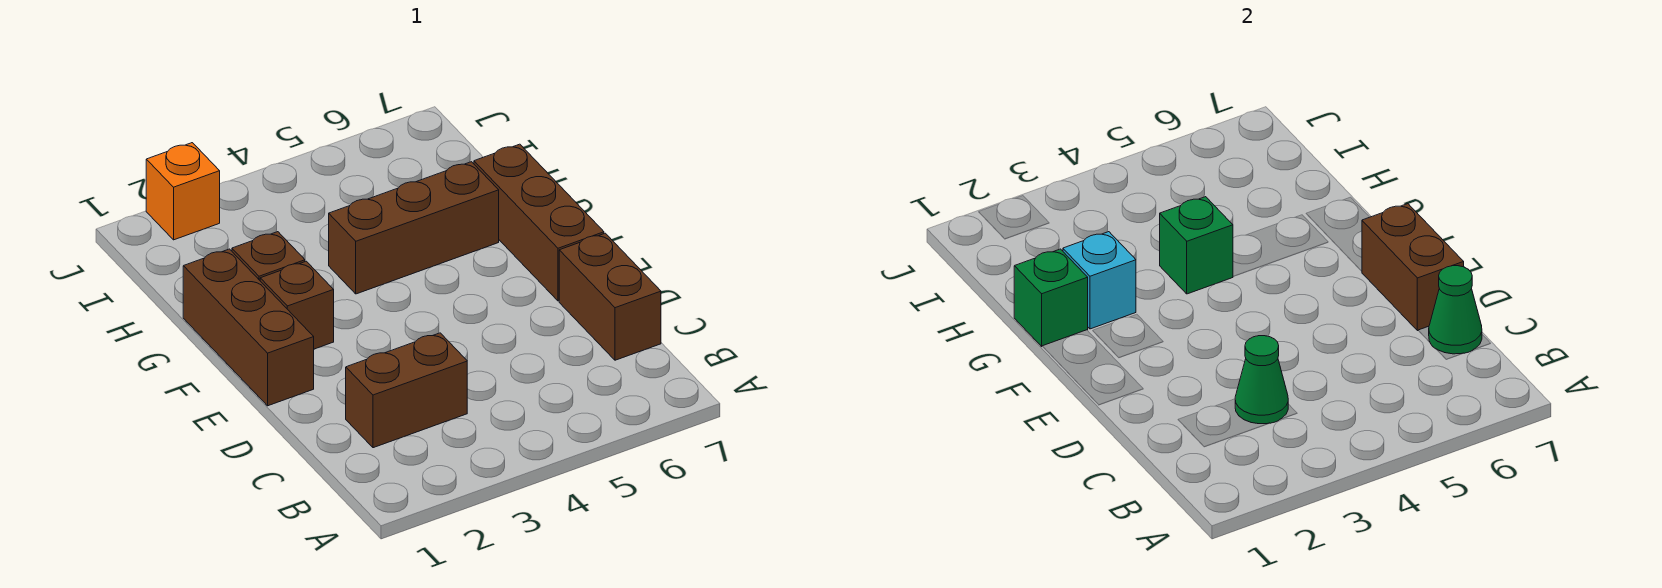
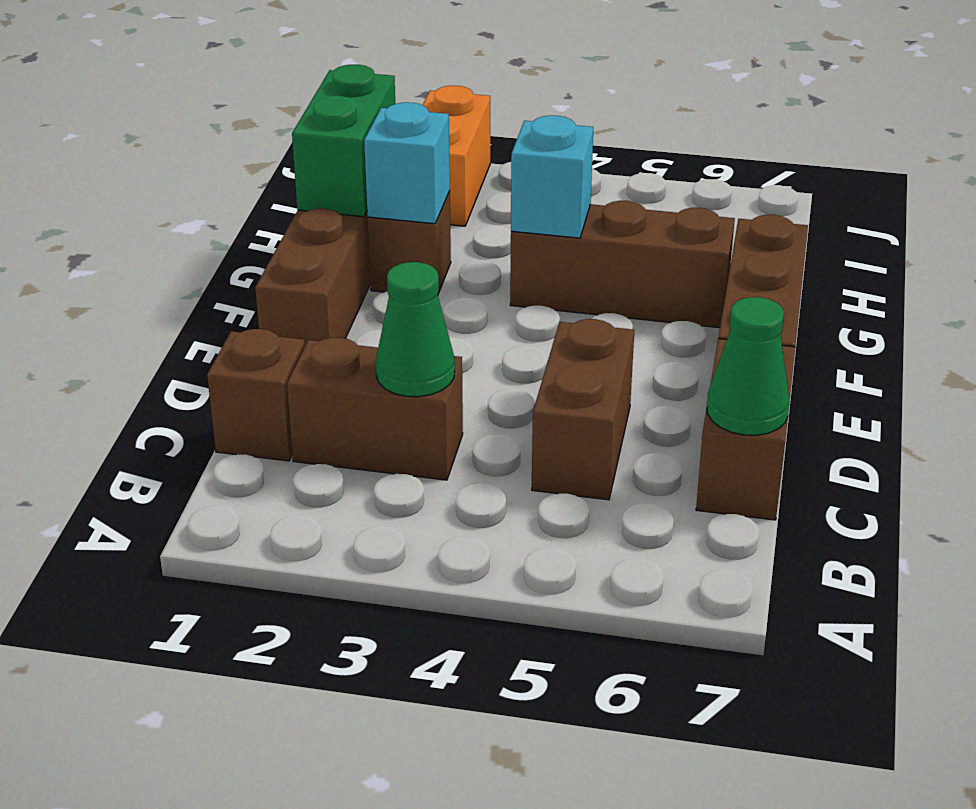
brown 1x2 brick [1362,204,1464,331] -> brown 1x2 brick moved to [532,319,634,500]
brown 1x1 brick [260,261,334,349] -> brown 1x1 brick moved to [207,329,305,461]
green 1x1 brick [1014,249,1088,346] -> green 1x2 brick [292,65,395,217]
green 1x1 brick [1160,197,1233,294] -> cyan 1x1 brick [511,115,593,238]
orange 1x1 brick [146,143,220,240] -> orange 1x2 brick [423,86,490,226]

